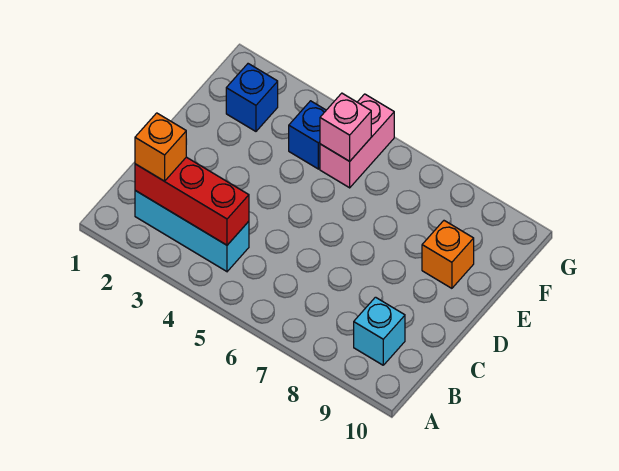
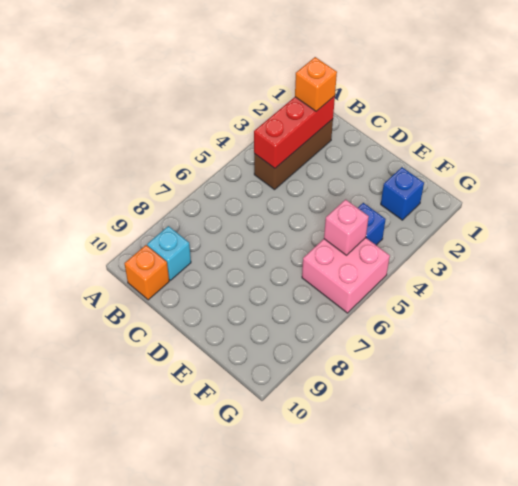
cyan 1x3 brick [135,191,249,272] -> brown 1x3 brick [254,119,333,190]
orange 1x1 brick [422,221,474,288] -> orange 1x1 brick moved to [124,245,169,300]
pink 1x2 brick [320,94,394,188] -> pink 2x2 brick [302,238,390,313]

